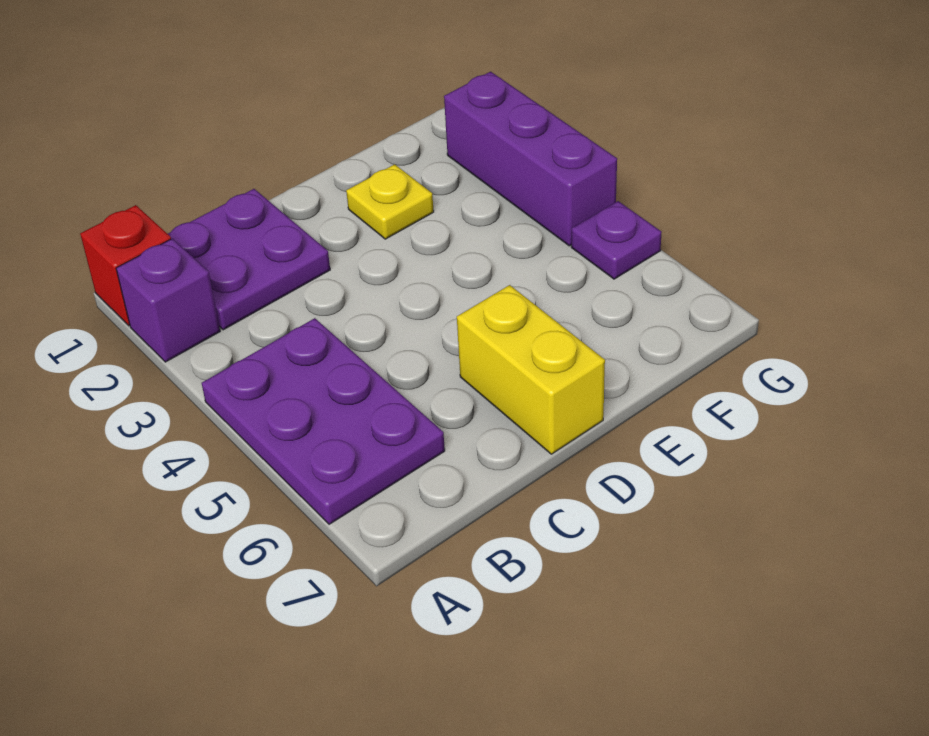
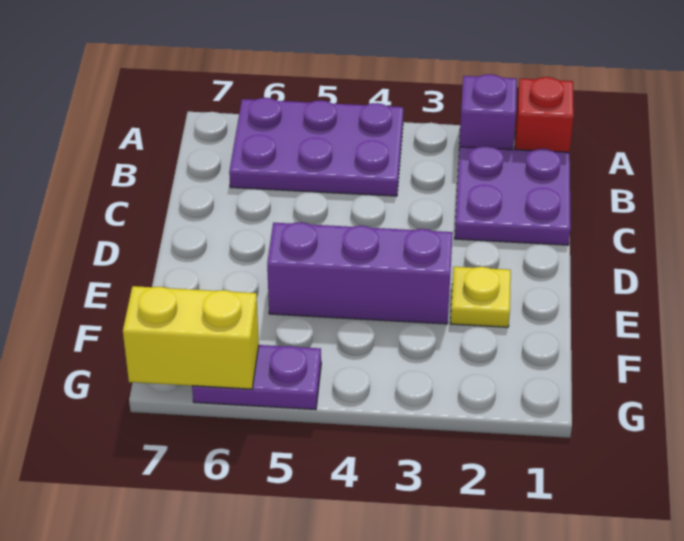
yellow 1x2 brick [457,285,605,454] -> yellow 1x2 brick moved to [123,286,259,389]
purple 1x3 brick [444,72,617,246] -> purple 1x3 brick moved to [267,222,453,324]
purple 1x1 plate [571,201,661,279] -> purple 1x2 plate [192,345,321,410]

